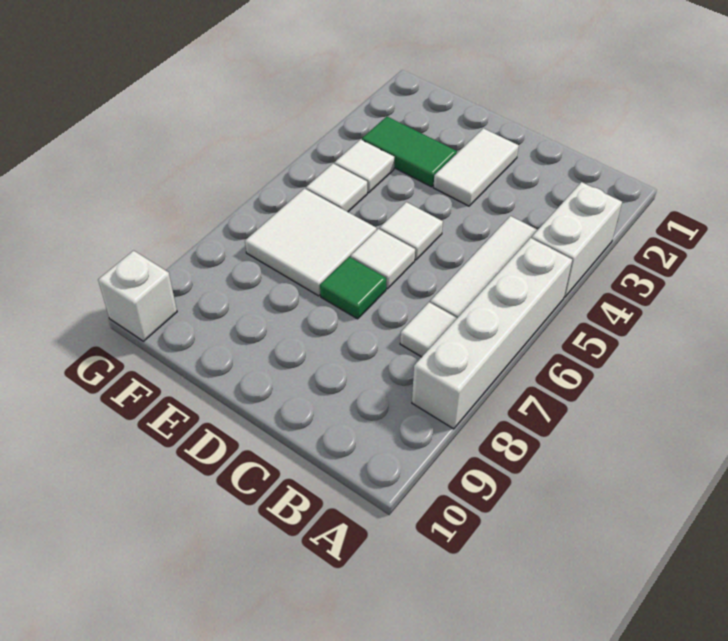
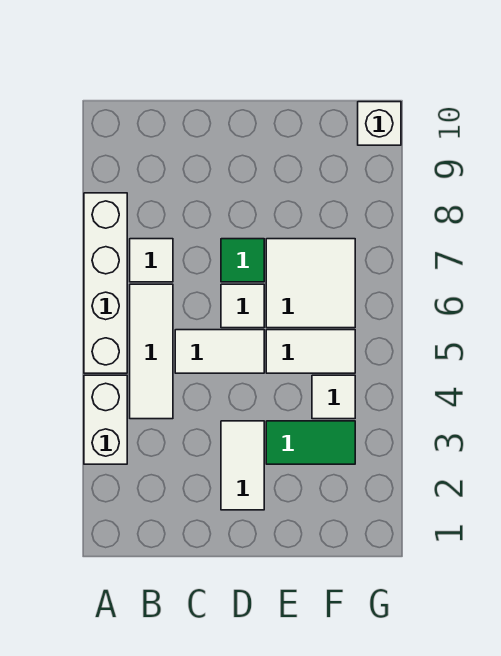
white 1x1 tile [380,202,443,260] -> white 1x2 tile [175,330,264,373]
white 1x1 tile [306,164,367,212] -> white 1x2 tile [266,330,355,373]

